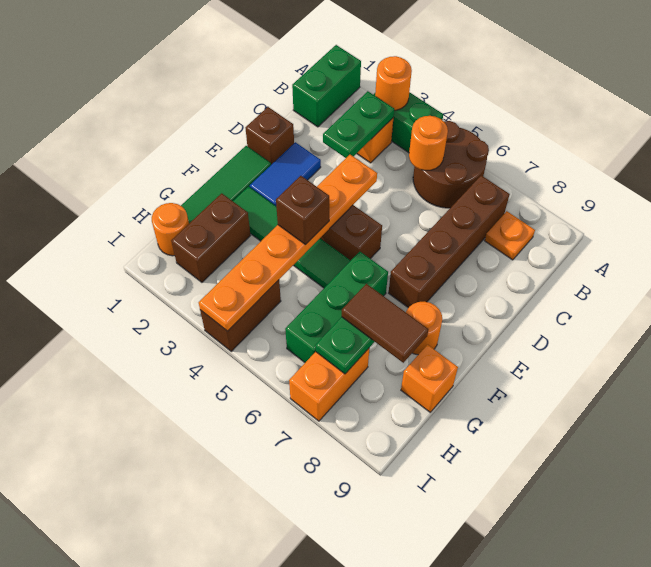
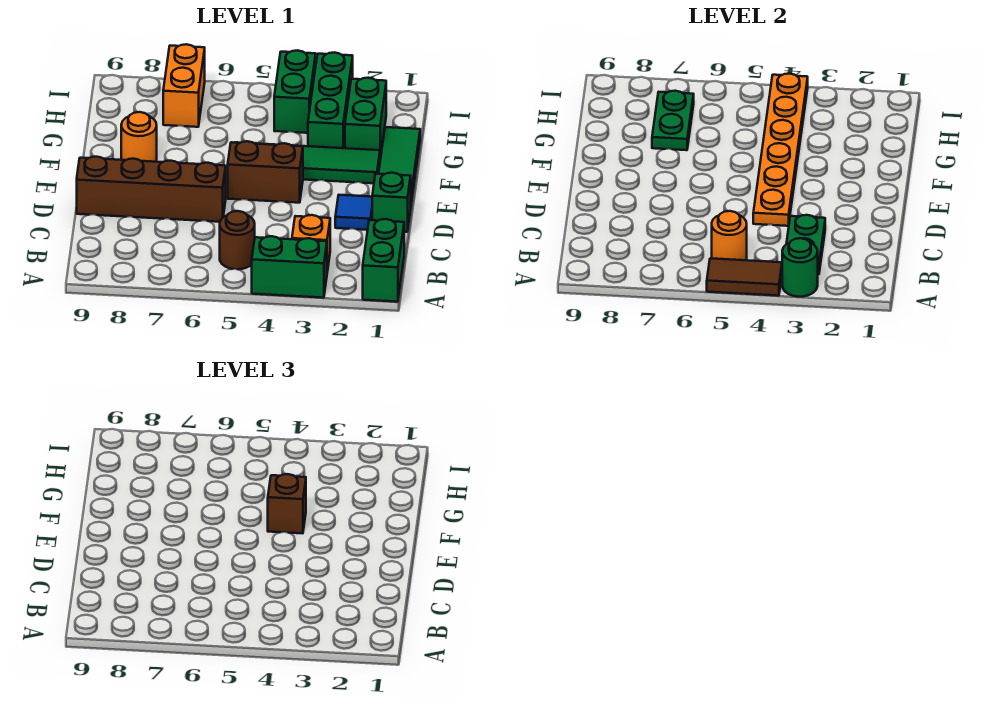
orange 1x1 round brick [375,56,412,110] -> green 1x1 round brick [782,238,818,297]
brown 2x2 round brick [413,121,489,208] -> brown 1x1 round brick [220,211,255,269]
brown 1x4 brick [389,175,510,308] -> brown 1x4 brick turned to [77,157,226,222]
orange 1x1 plate [485,211,535,260] -> none
brown 1x1 brick [246,107,294,165] -> green 1x1 brick [372,173,411,232]
blue 1x2 tile [250,142,321,206] -> blue 1x1 tile [335,195,372,230]
green 1x3 brick [285,252,388,362] -> green 1x3 brick moved to [308,52,353,148]
brown 1x2 brick [171,193,250,282] -> green 1x2 brick [345,78,386,158]
brown 1x2 tile [342,284,428,363] -> brown 1x2 tile moved to [707,258,782,296]
orange 1x1 brick [401,345,458,412] -> none
orange 1x1 round brick [152,203,189,256] -> none
brown 1x2 brick [200,280,281,351] -> green 1x2 brick [274,50,316,133]

